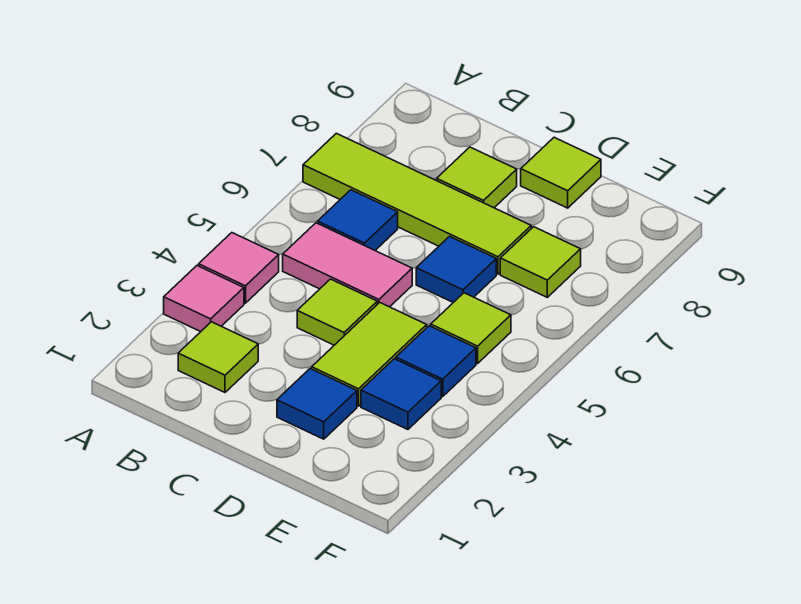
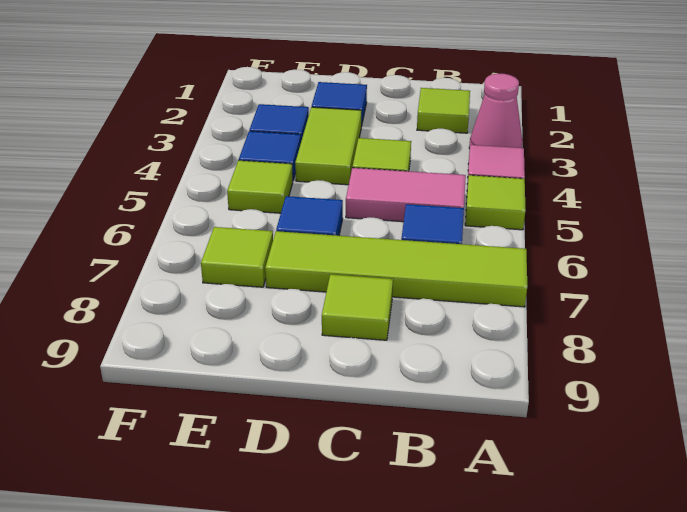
pink 1x1 tile [164,266,244,332] -> pink 1x1 cone [469,74,523,149]
lime 1x1 tile [521,137,601,208] -> lime 1x1 tile moved to [465,175,525,230]

